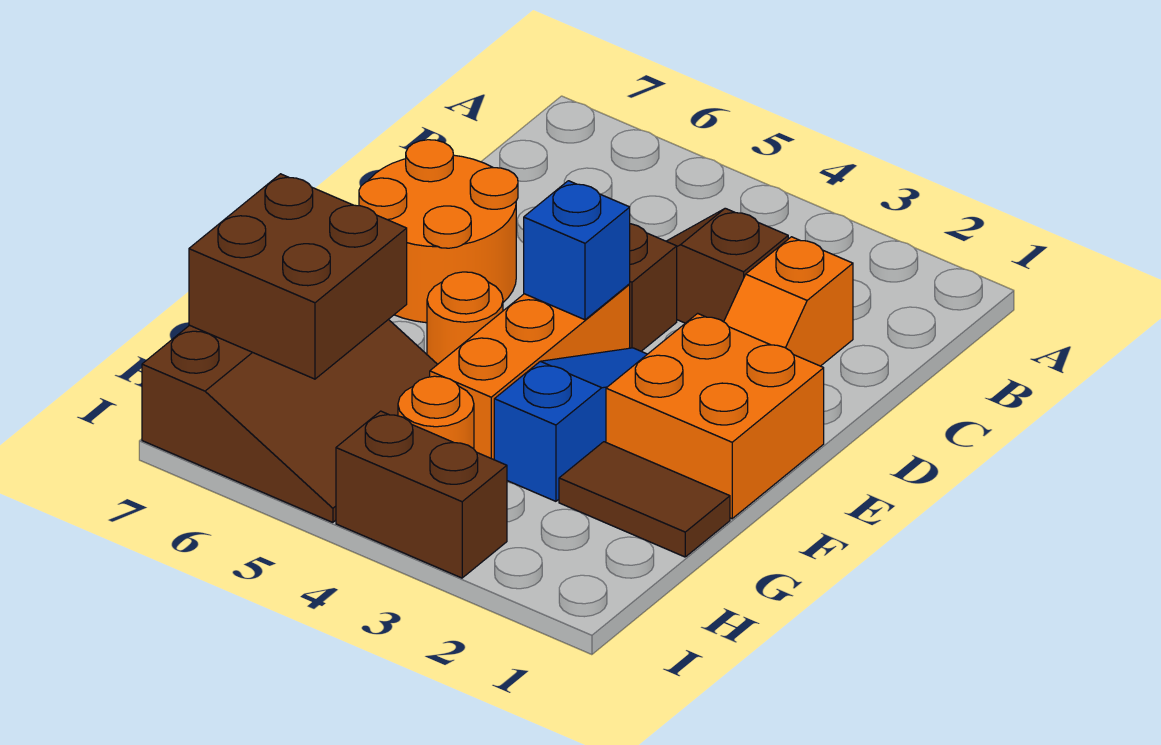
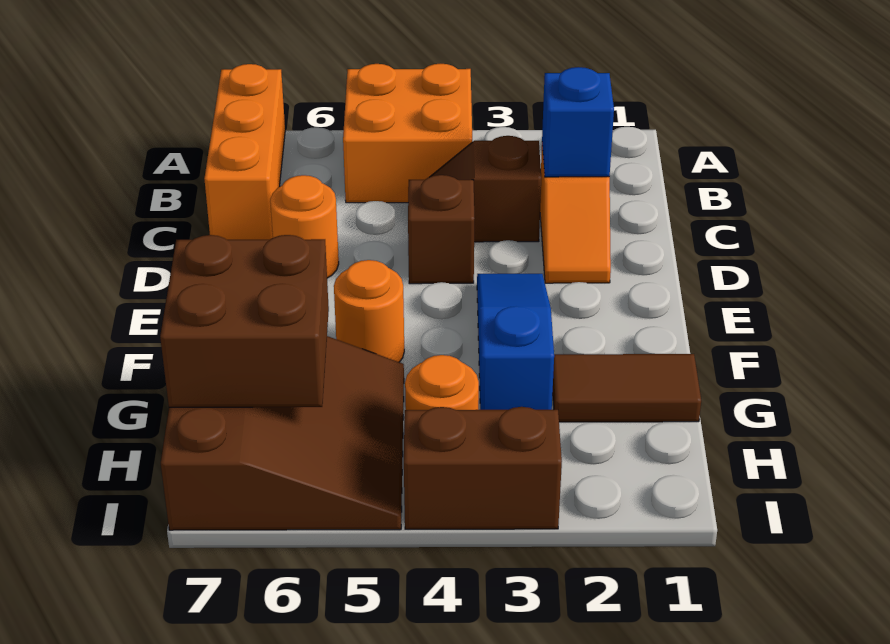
orange 2x2 round brick [359,140,518,323] -> orange 1x1 round brick [270,175,339,278]
orange 2x2 brick [606,313,824,519] -> orange 2x2 brick moved to [343,64,472,203]
orange 1x3 brick [430,284,630,460] -> orange 1x3 brick moved to [204,64,285,240]
blue 1x1 brick [524,181,630,320] -> blue 1x1 brick moved to [542,67,614,177]

